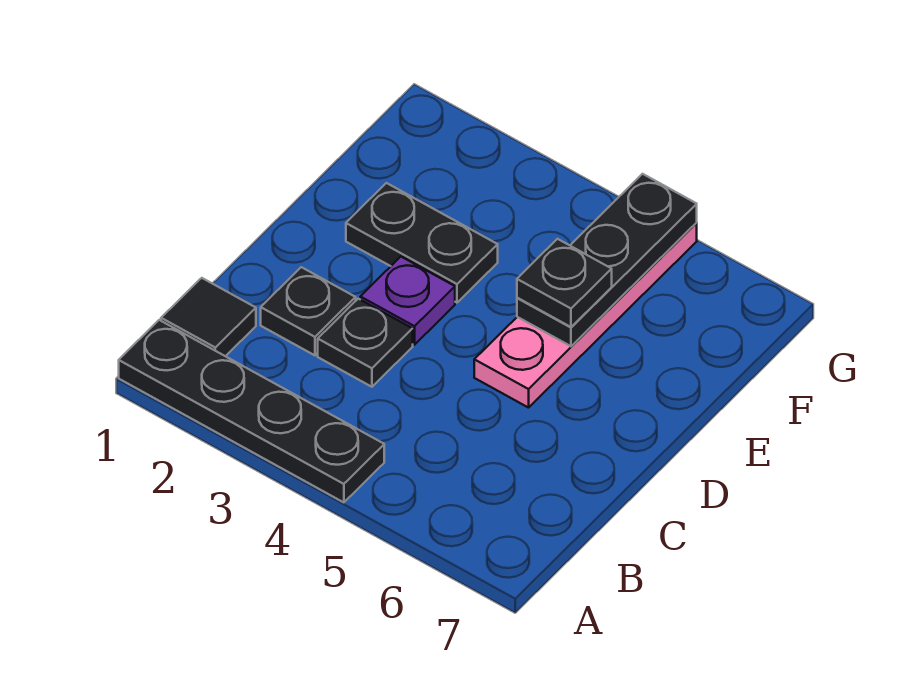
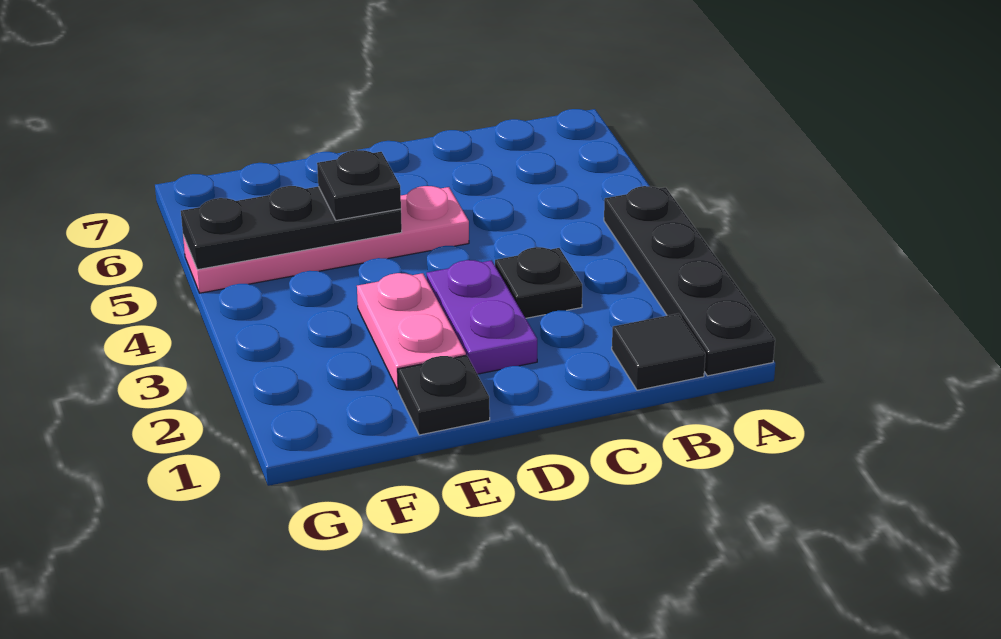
black 1x1 plate [261,267,356,355] -> black 1x1 plate moved to [398,355,490,435]
purple 1x1 plate [360,257,455,345] -> purple 1x2 plate [426,260,537,374]
black 1x2 plate [346,183,498,303] -> pink 1x2 plate [357,273,466,390]

